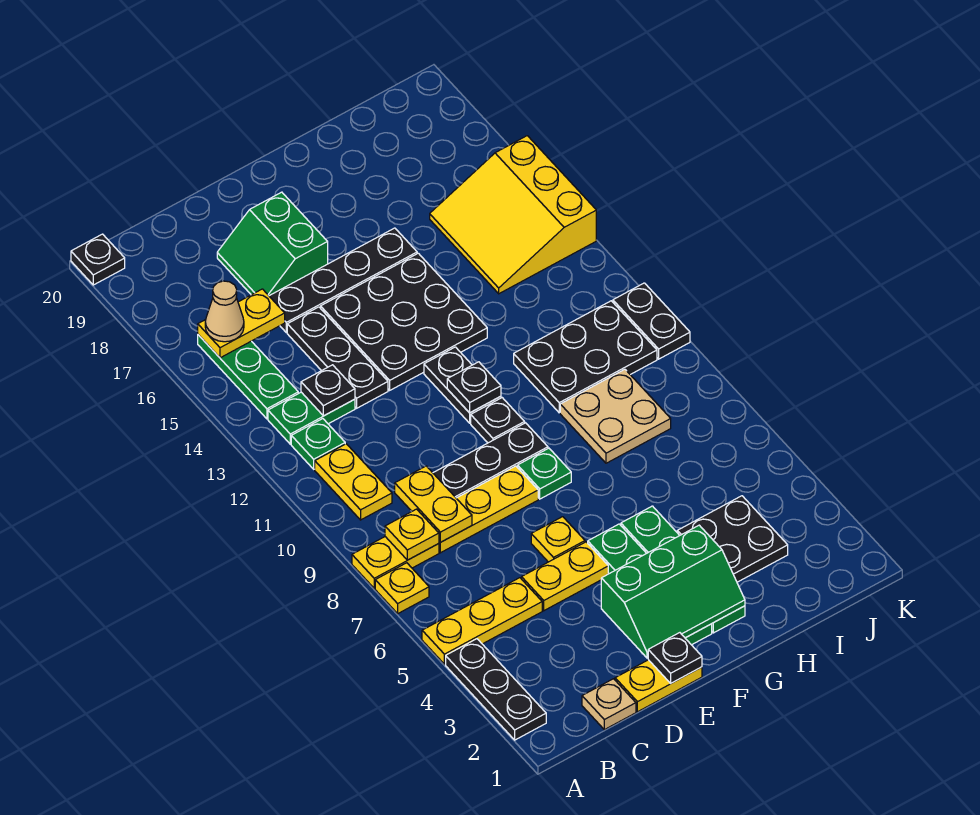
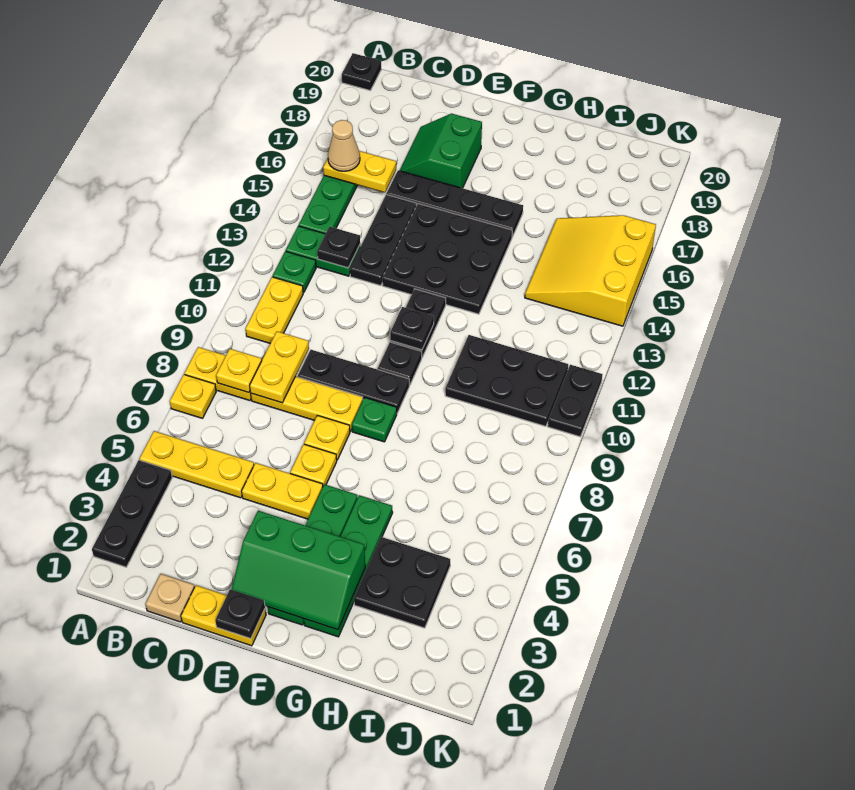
none -> yellow 1x1 plate [304,415,350,460]
tan 2x2 plate [560,369,671,463] -> none

